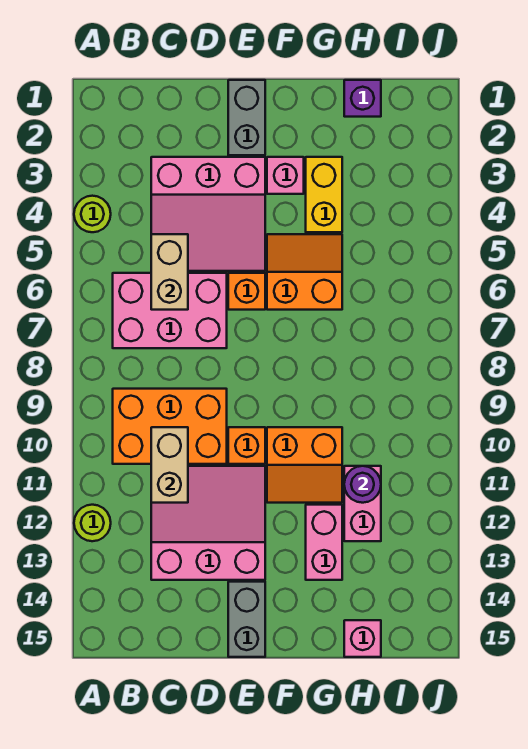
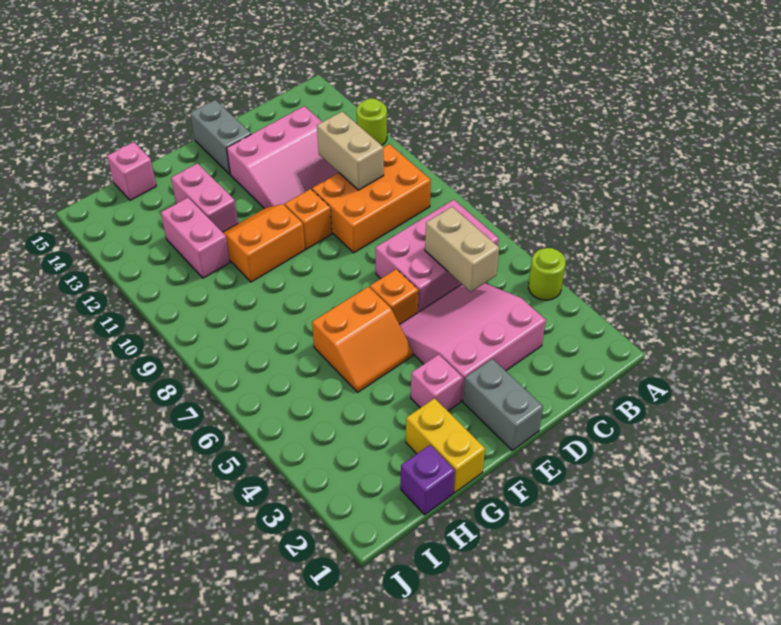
yellow 1x2 brick [306,157,342,232] -> yellow 1x2 brick moved to [406,398,485,493]
purple 1x1 round brick [344,466,381,503] -> none

